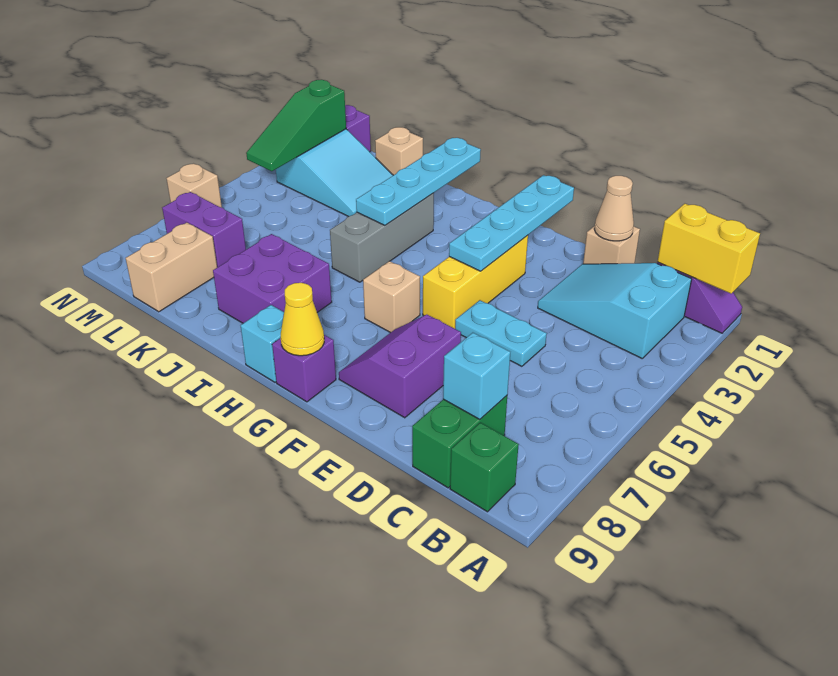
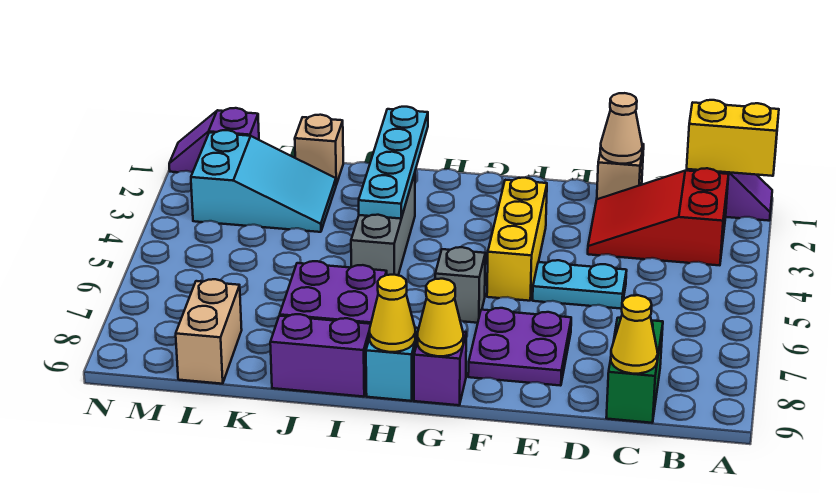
cyan 2x3 slope [538,263,692,358] -> red 2x3 slope [588,168,729,265]
green 1x1 brick [450,423,519,512] -> none
cyan 1x1 brick [443,333,510,419] -> none
none -> yellow 1x1 cone [611,295,658,374]
purple 2x2 slope [339,315,461,418] -> purple 2x2 plate [468,308,571,386]
cyan 1x4 plate [449,175,574,271] -> none
tan 1x1 brick [363,261,420,333] -> grey 1x1 brick [435,247,485,323]
none -> yellow 1x1 cone [370,275,415,352]
purple 1x2 brick [162,192,246,267] -> purple 1x2 brick moved to [270,314,371,397]
green 1x3 slope [246,80,346,171] -> none
tan 1x1 brick [166,164,222,208] -> none

